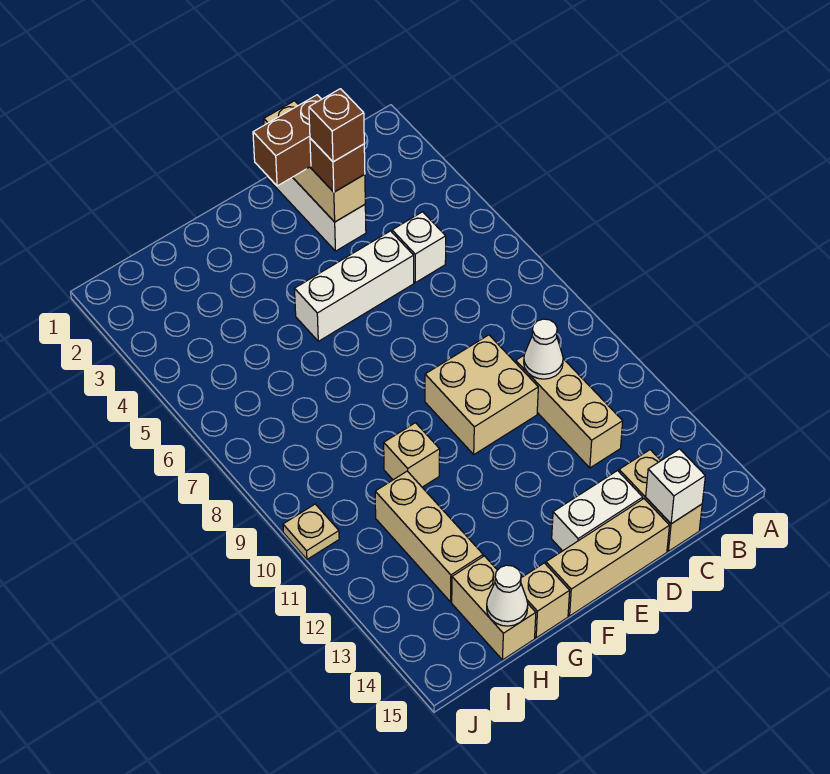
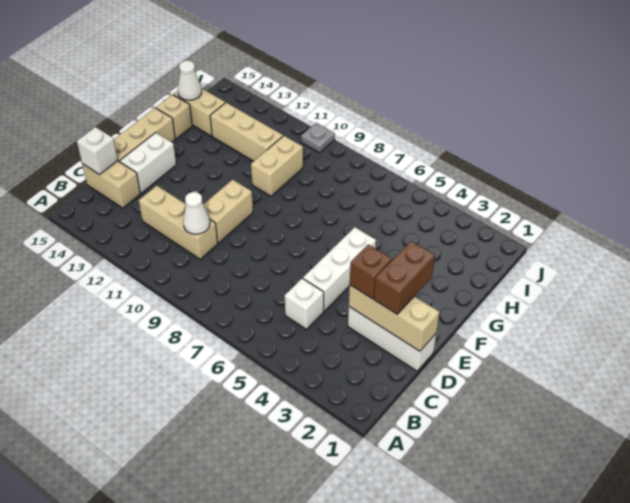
brown 1x1 brick [309,89,364,162] -> none
tan 2x2 brick [425,335,538,454] -> tan 1x2 brick [203,180,253,243]
tan 1x1 brick [384,423,440,487] -> tan 1x2 brick [251,136,303,196]
tan 1x1 plate [283,504,339,559] -> grey 1x1 plate [301,123,335,153]

